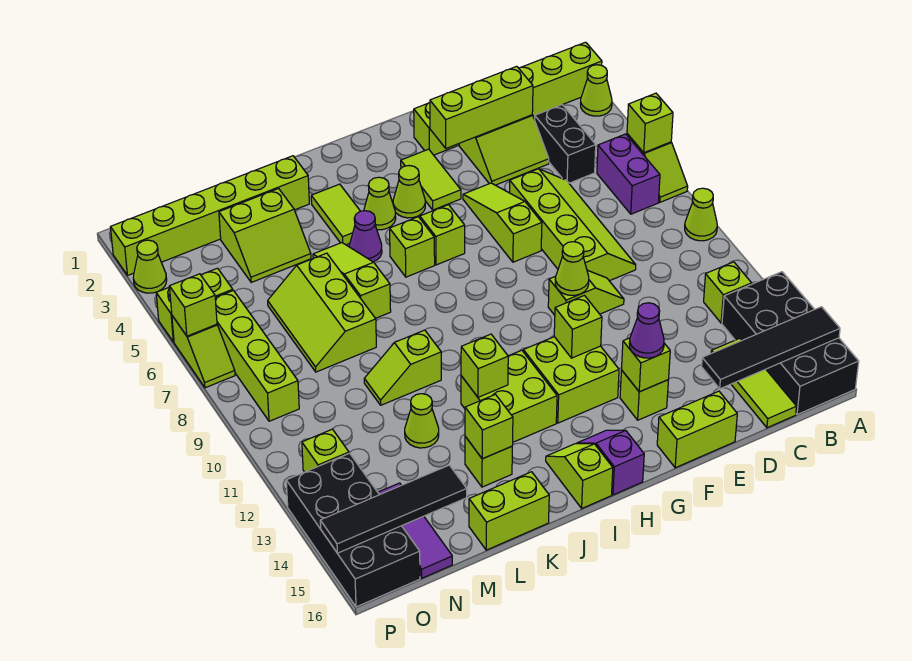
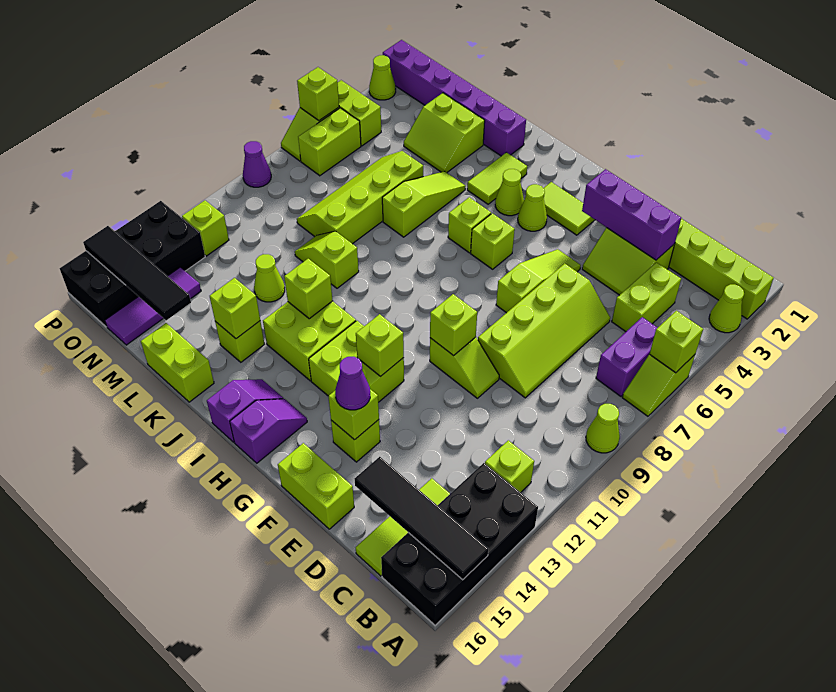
black 1x2 brick [535,105,596,183] -> lime 1x2 brick [612,262,681,332]
lime 1x3 brick [430,66,533,148] -> purple 1x3 brick [582,169,681,260]
lime 1x1 cone [555,242,589,295] -> lime 1x1 brick [430,294,477,356]
lime 1x2 tile [401,149,461,210] -> lime 1x2 tile turned to [544,182,595,235]
lime 1x2 slope [546,444,613,508] -> purple 1x2 slope [207,379,284,442]
purple 1x1 cone [349,211,382,262] -> purple 1x1 cone moved to [243,141,271,187]
lime 1x6 brick [111,156,309,276] -> purple 1x6 brick [383,40,526,156]
lime 2x3 slope [268,253,376,372] -> lime 2x4 slope [297,151,423,244]
lime 1x4 brick [215,290,299,421] -> lime 1x2 brick [298,108,361,176]

